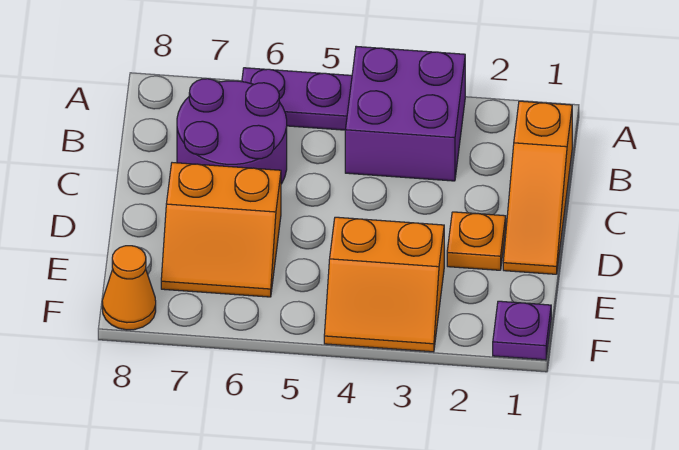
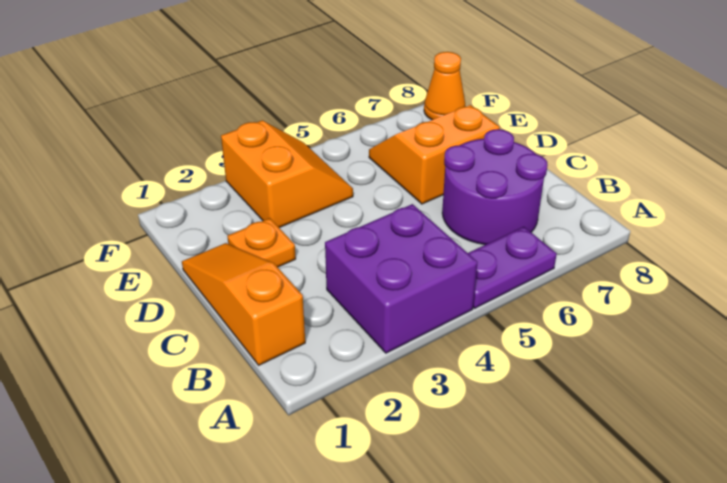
orange 2x2 slope [324,217,444,352] -> orange 2x2 slope turned to [221,120,353,228]
purple 1x1 plate [493,301,551,360] -> none

